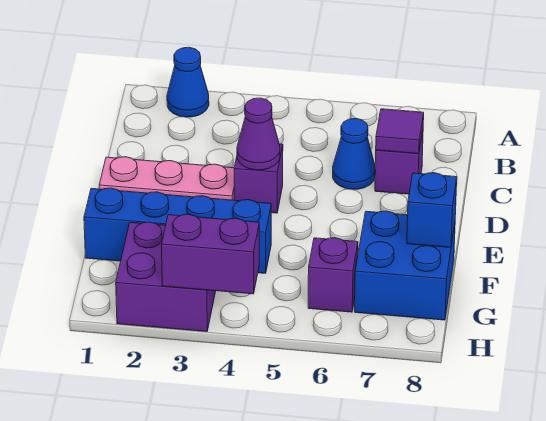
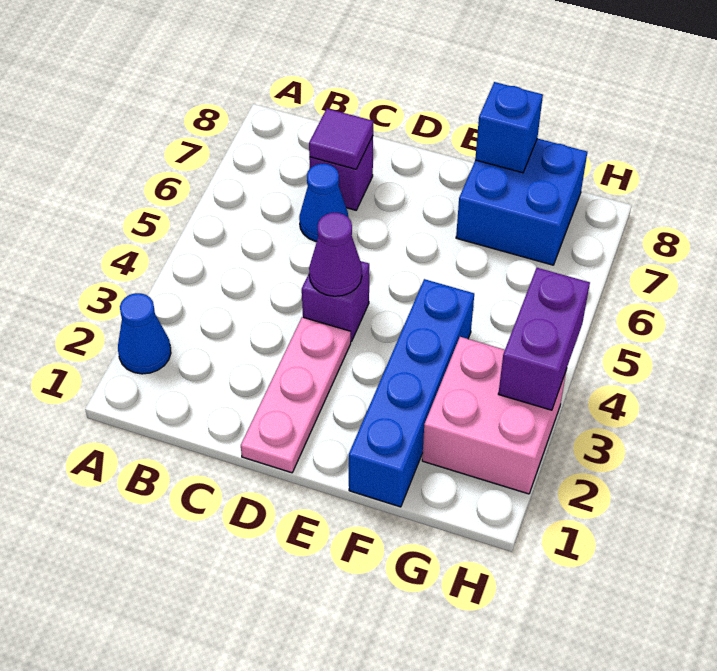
purple 2x2 brick [116,222,216,332] -> pink 2x2 brick [422,337,567,494]
purple 1x1 brick [308,238,358,312] -> none

